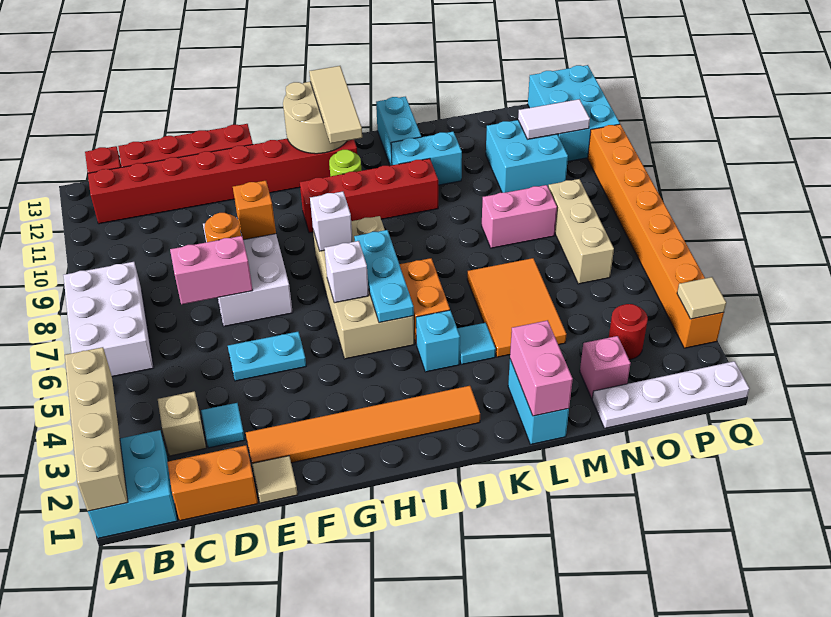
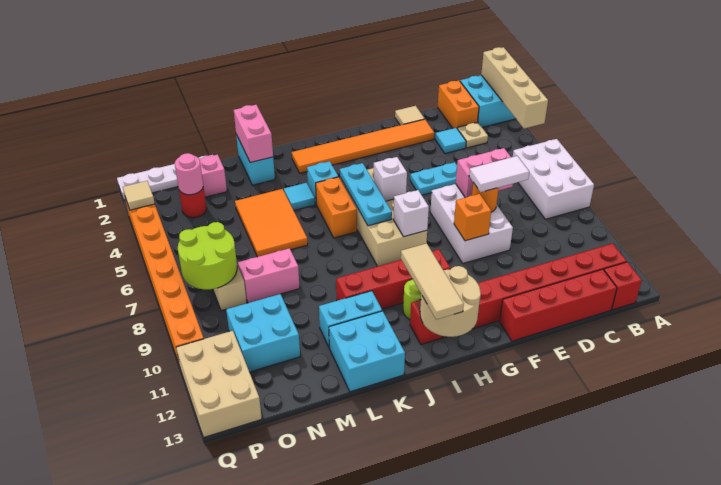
orange 1x2 brick [167,445,258,521] -> orange 1x2 brick turned to [438,81,479,128]
tan 1x1 brick [158,391,206,456] -> tan 1x1 plate [457,122,488,148]
cyan 1x2 brick [376,97,421,166] -> cyan 2x2 brick [329,311,405,392]
none -> pink 1x1 round brick [175,153,203,195]
none -> lime 2x2 round brick [178,222,237,289]
white 1x2 tile [518,99,590,139] -> white 1x2 tile moved to [469,156,529,192]
cyan 2x3 brick [528,65,620,161] -> tan 2x3 brick [176,331,262,437]

